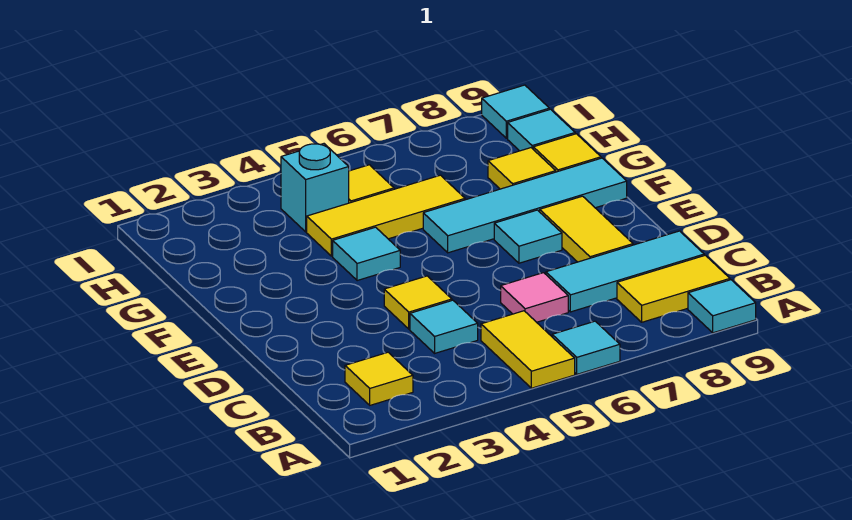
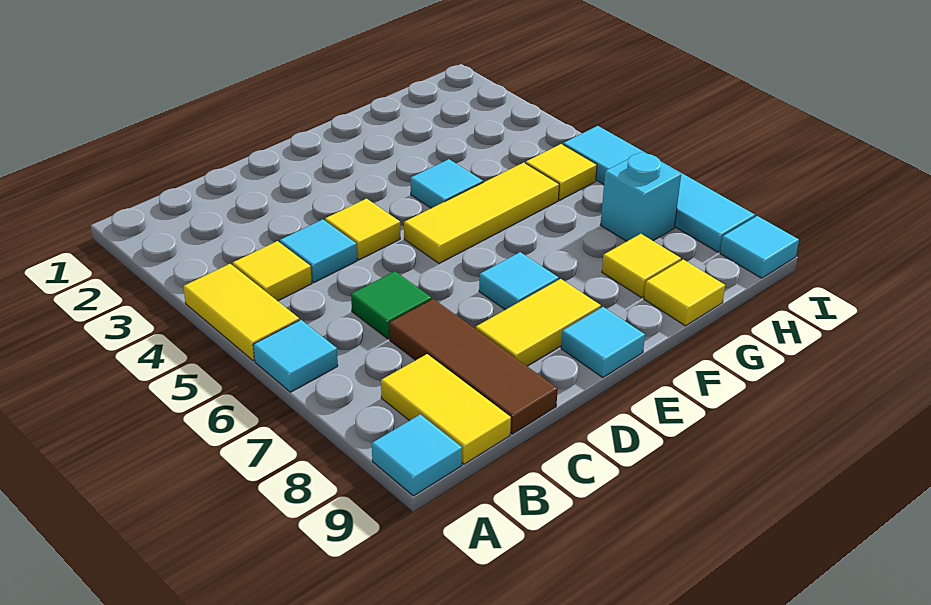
yellow 1x2 tile [481,311,575,388] -> yellow 1x2 tile turned to [183,264,299,361]
yellow 1x1 tile [345,352,413,405] -> yellow 1x1 tile moved to [233,241,312,301]
pink 1x1 tile [501,273,568,322] -> green 1x1 tile [351,271,431,339]
cyan 1x3 tile [546,231,704,312] -> brown 1x3 tile [389,299,558,434]
cyan 1x4 tile [423,158,627,253] -> cyan 1x4 tile moved to [563,126,755,252]
yellow 1x3 tile [307,175,465,256] -> yellow 1x3 tile turned to [404,163,559,263]
cyan 1x1 brick [281,144,349,232] -> cyan 1x1 brick moved to [600,152,681,241]
cyan 1x1 tile [508,109,575,151] -> cyan 1x1 tile moved to [561,307,645,377]

